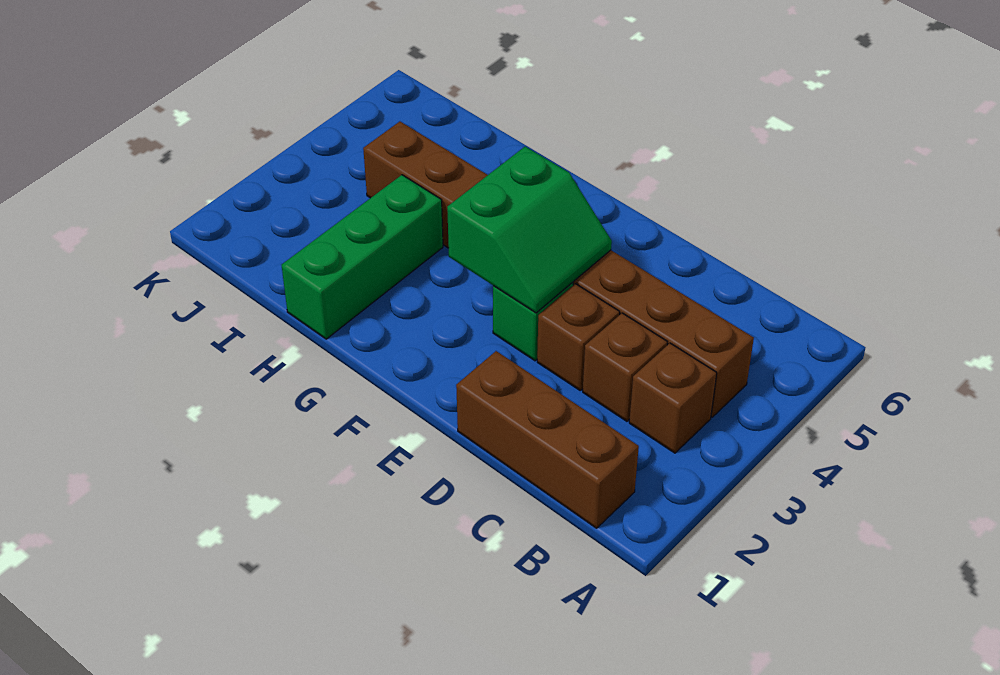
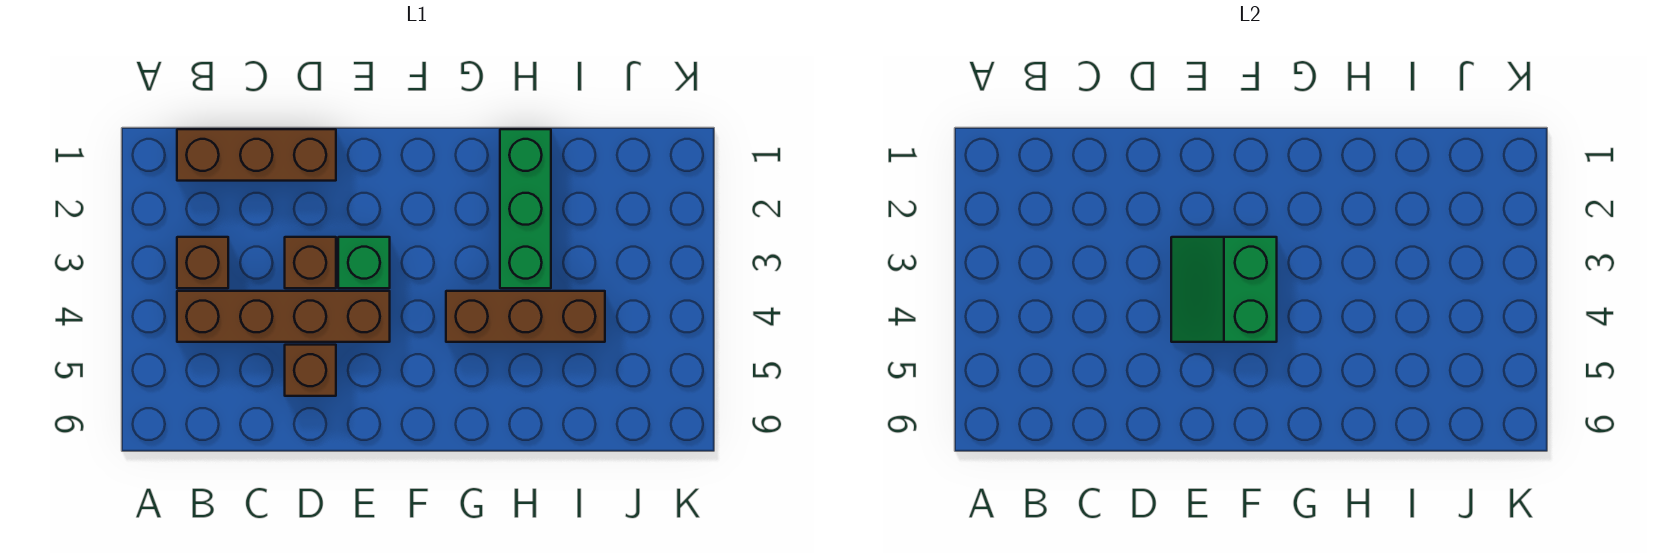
brown 1x1 brick [583,313,667,421] -> brown 1x1 brick moved to [285,345,336,396]

